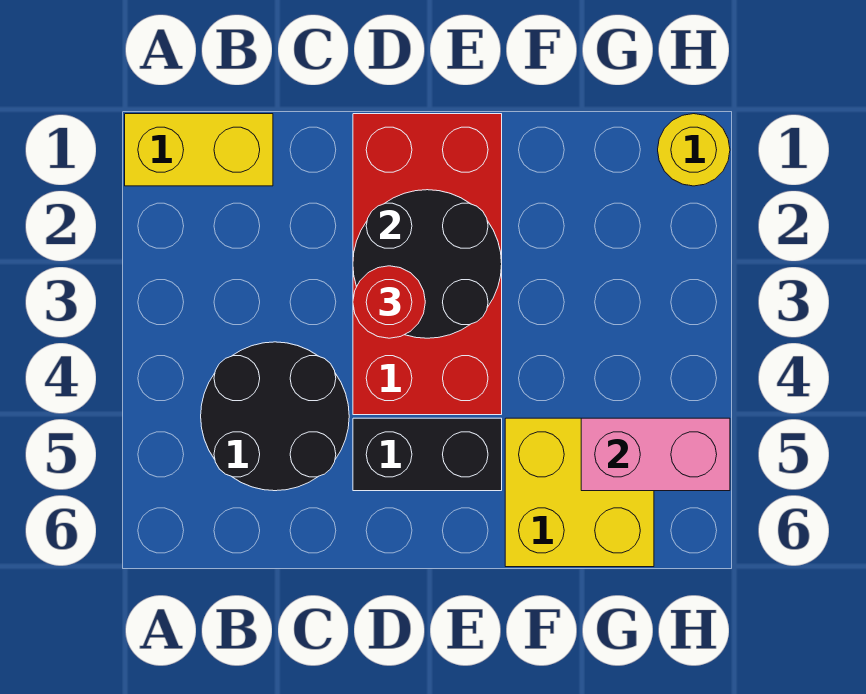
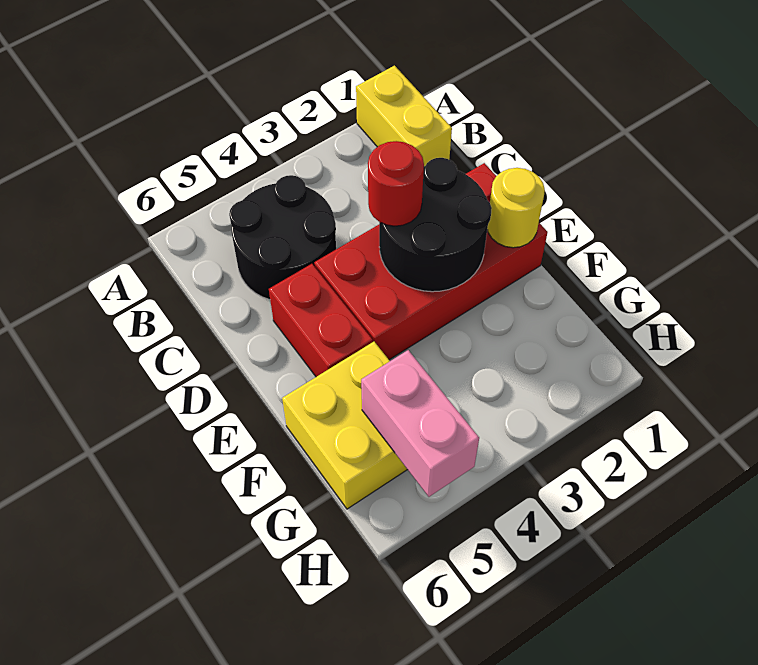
black 1x2 brick [353,418,502,491] -> red 1x2 brick [269,264,373,377]
yellow 1x1 round brick [658,114,730,186] -> yellow 1x1 round brick moved to [487,168,545,248]

